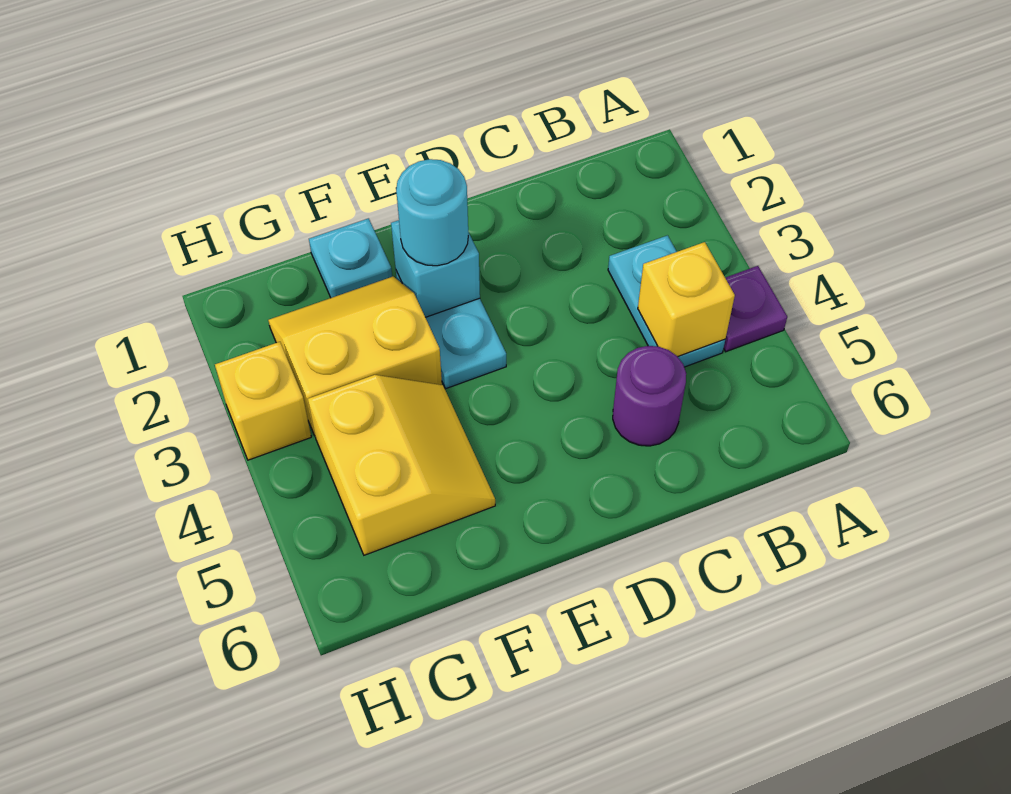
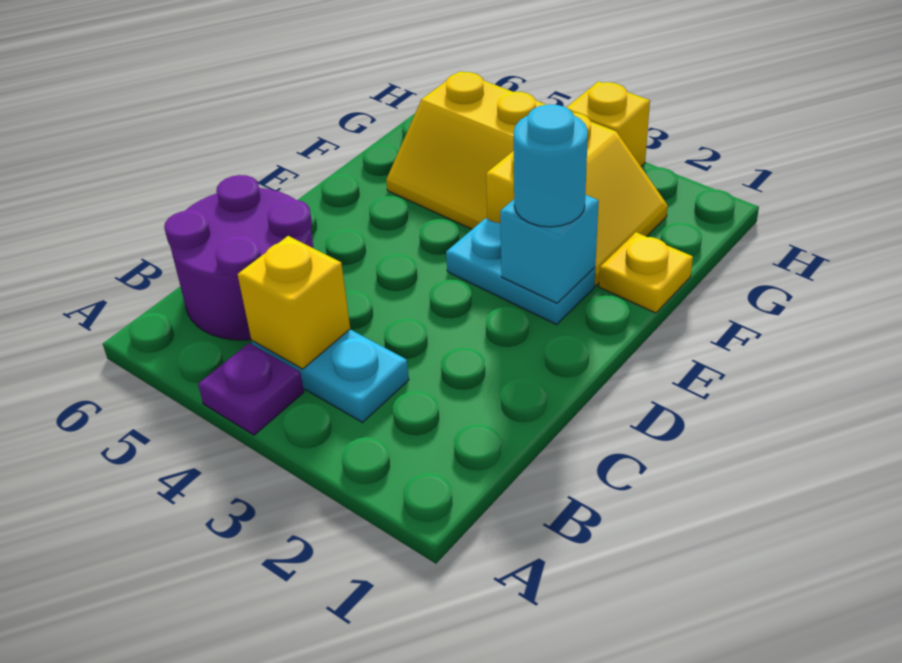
purple 1x1 round brick [613,346,686,446] -> purple 2x2 round brick [164,175,314,340]
cyan 1x1 plate [309,218,392,298] -> yellow 1x1 plate [599,232,693,313]

